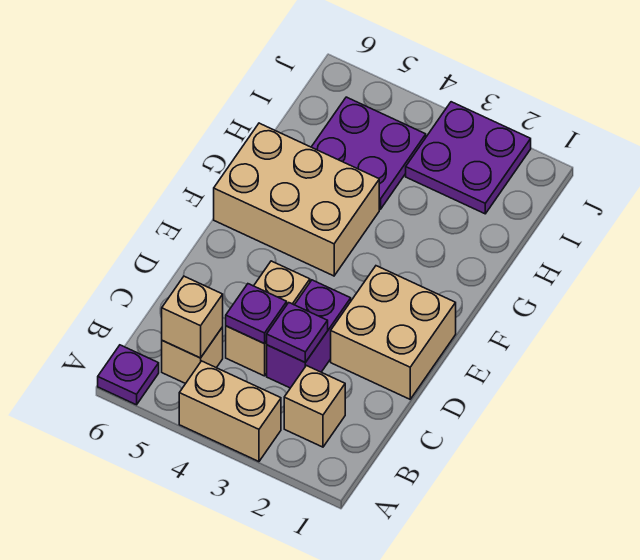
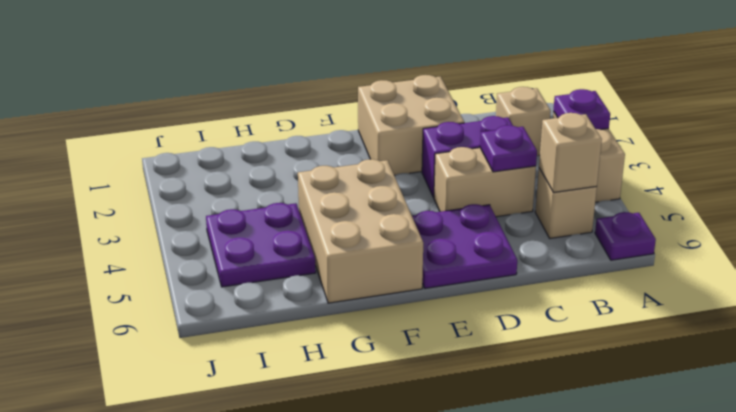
purple 1x1 plate [267,303,328,362] -> purple 1x1 plate moved to [553,89,610,129]
purple 2x2 plate [406,102,531,214] -> purple 2x2 plate moved to [412,204,517,288]

